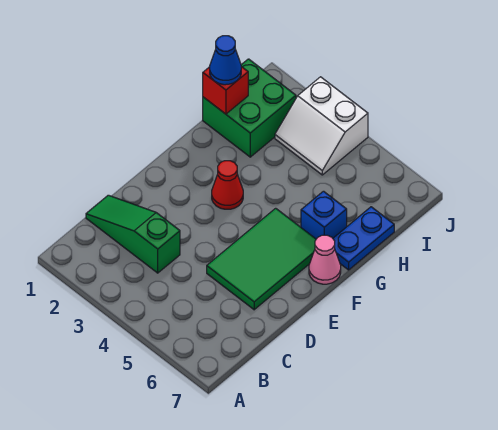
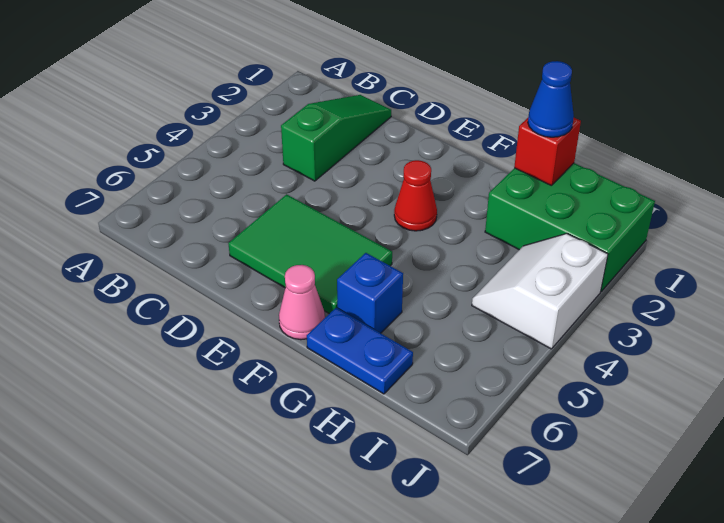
green 2x2 brick [203,59,296,157] -> green 2x3 brick [485,163,655,291]

